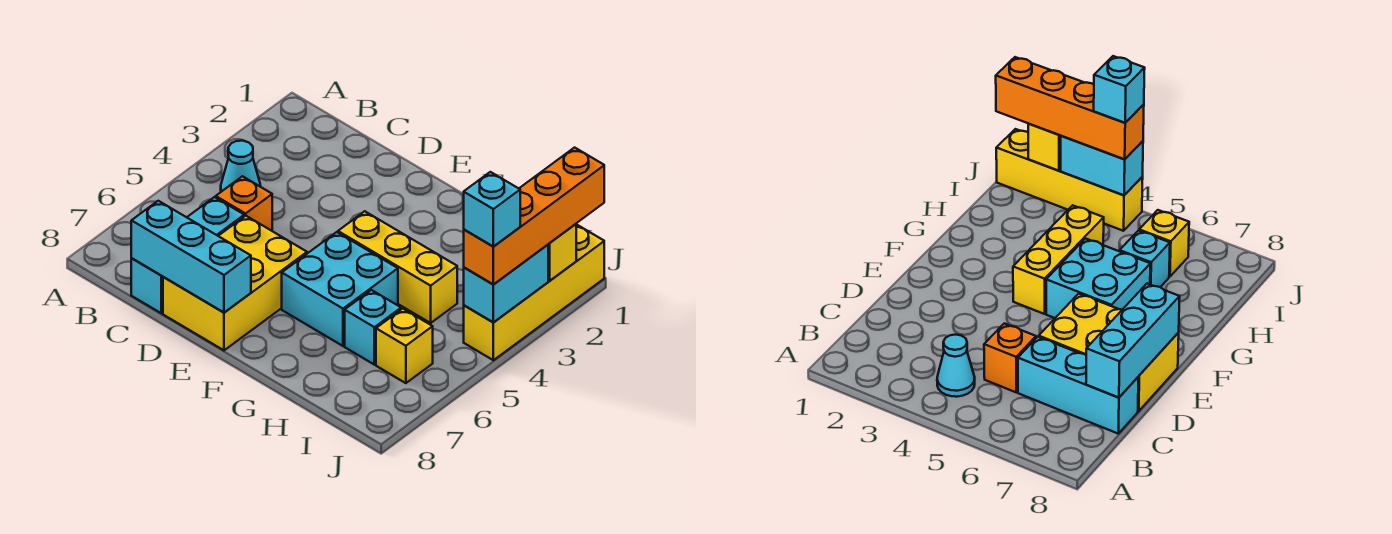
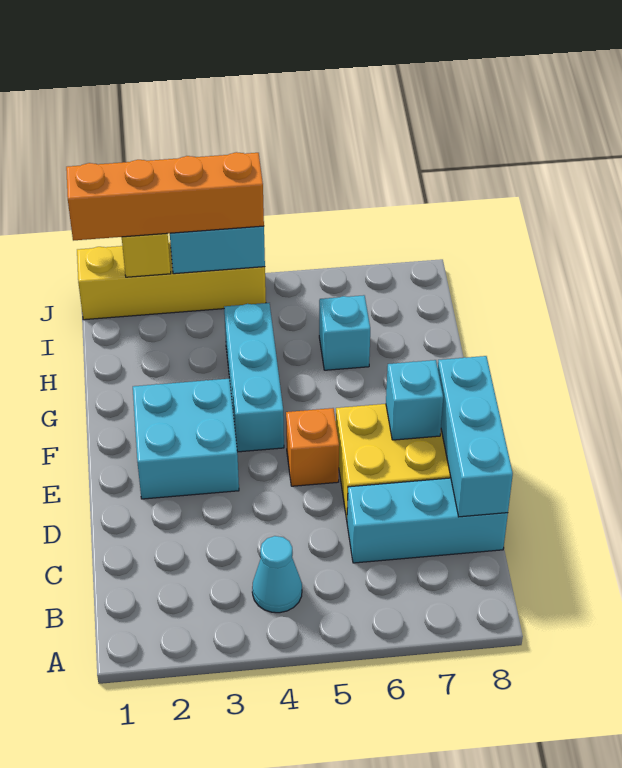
orange 1x1 brick [216,176,272,231] -> orange 1x1 brick moved to [286,408,339,486]
yellow 1x3 brick [338,211,457,323] -> cyan 1x3 brick [224,303,284,452]
cyan 2x2 brick [282,232,398,346] -> cyan 2x2 brick moved to [133,379,239,499]
yellow 1x1 brick [376,309,433,383] -> none
cyan 1x1 brick [464,172,520,246] -> cyan 1x1 brick moved to [386,360,443,440]

